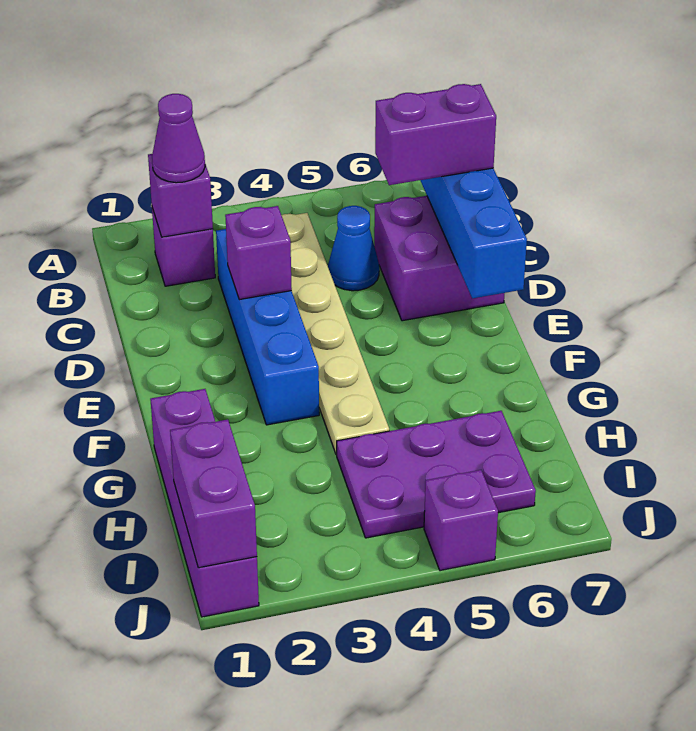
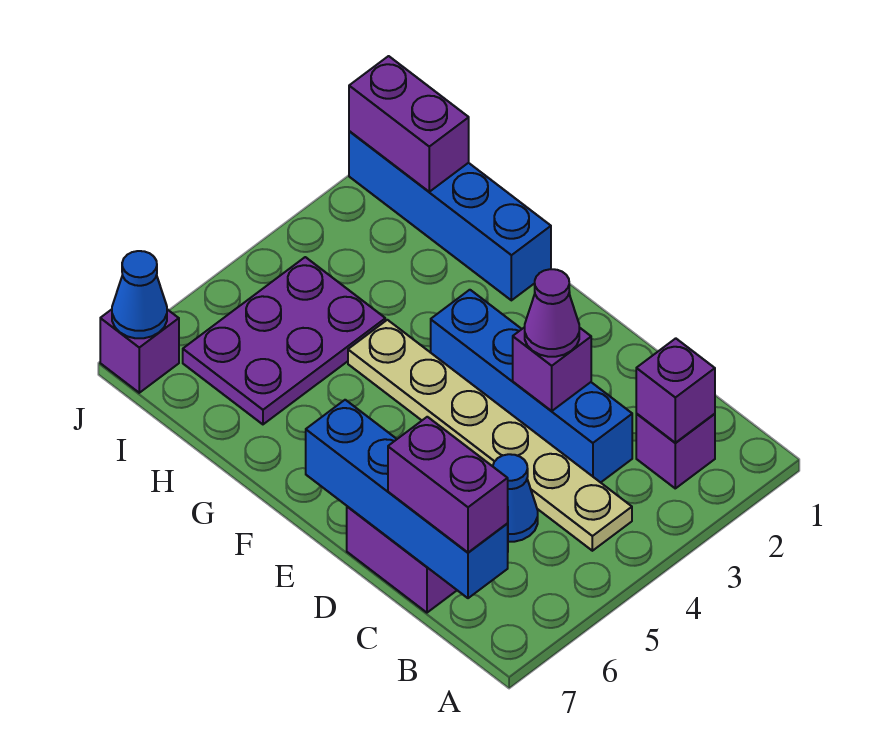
purple 1x1 cone [152,94,205,183] -> purple 1x1 cone moved to [525,269,579,357]
purple 1x2 brick [375,84,496,185] -> purple 1x2 brick turned to [388,417,508,552]
purple 1x4 brick [150,389,259,617] -> blue 1x4 brick [349,131,551,300]
purple 1x1 brick [424,470,498,571] -> purple 1x1 brick moved to [100,309,179,393]
none -> blue 1x1 cone [112,251,167,338]

